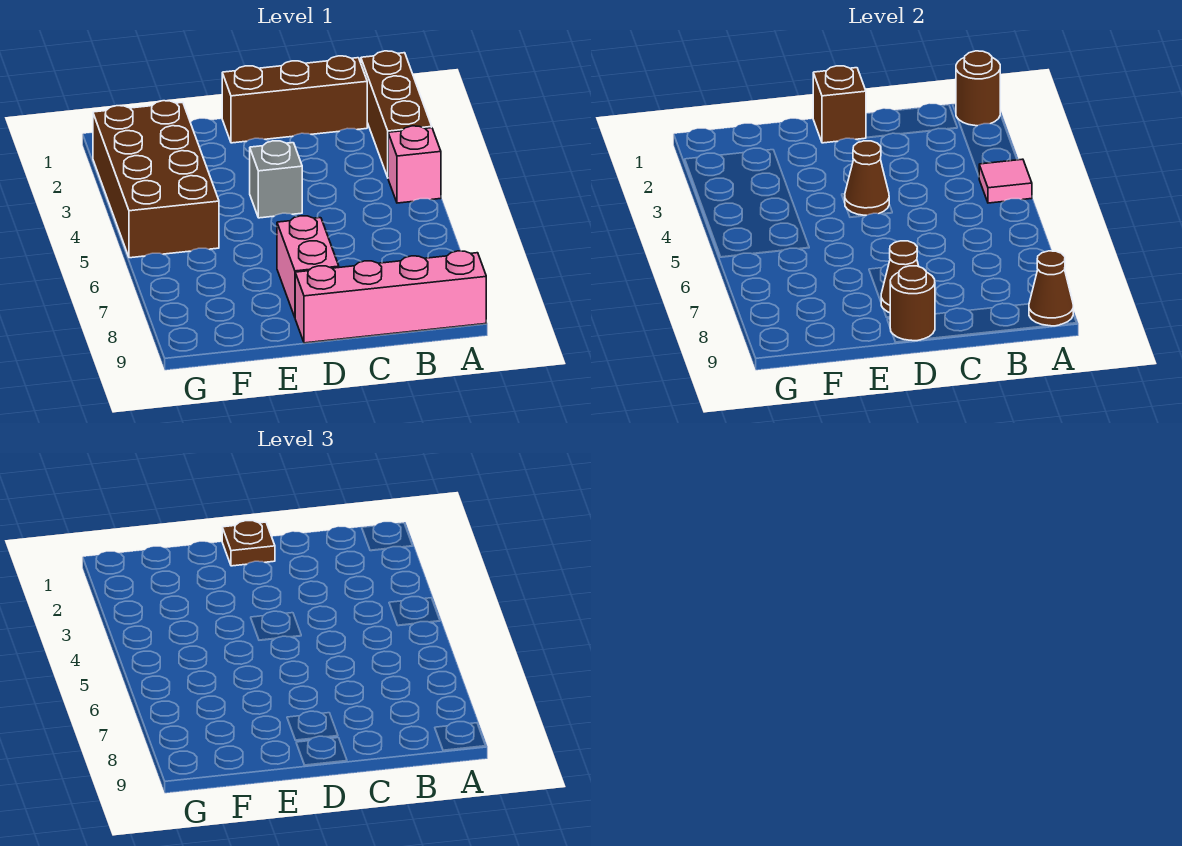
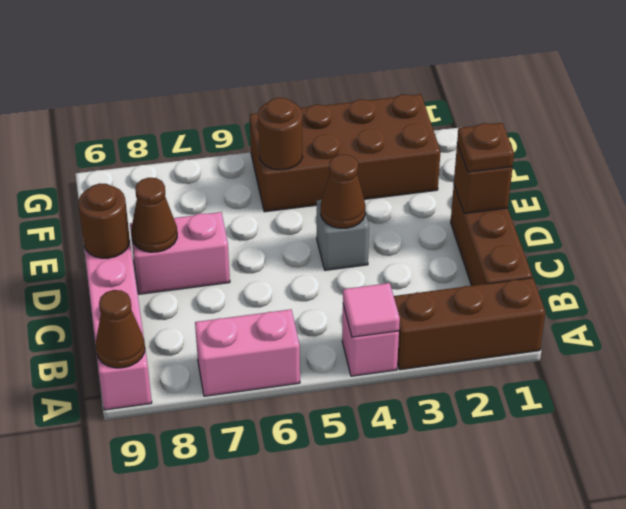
brown 1x1 round brick [956,51,1000,126] -> brown 1x1 round brick moved to [258,98,303,170]
none -> pink 1x2 brick [195,309,300,396]

